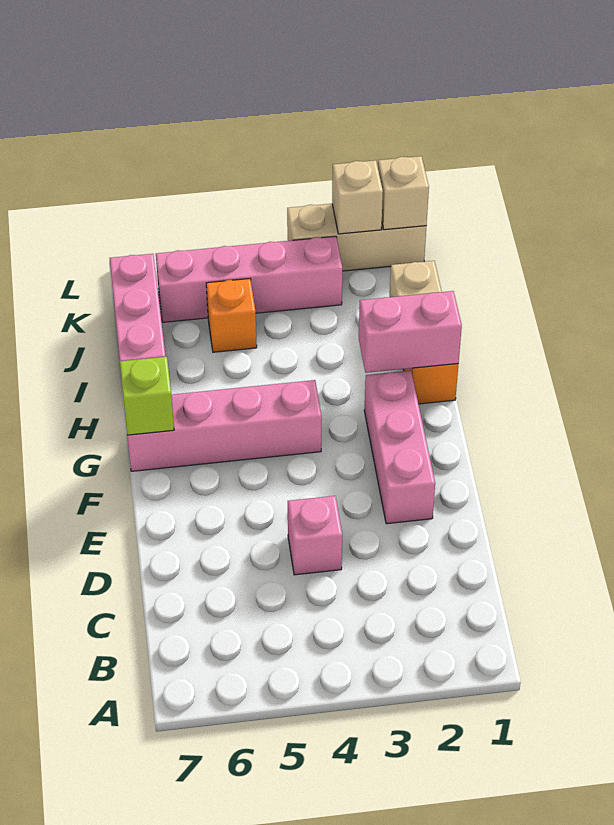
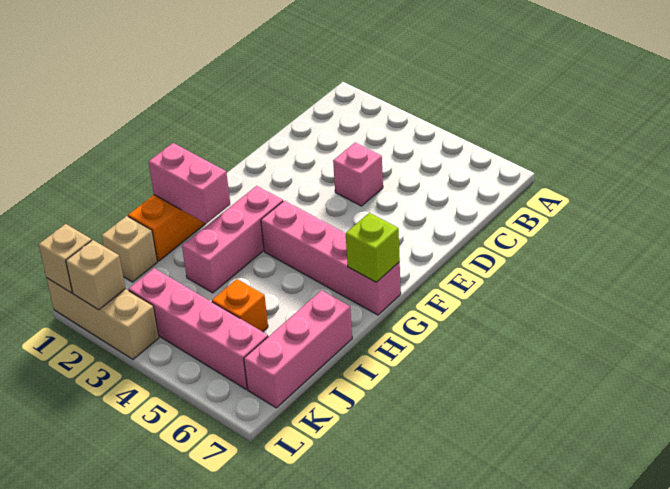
pink 1x3 brick [364,370,435,524] -> pink 1x3 brick moved to [182,186,283,293]

